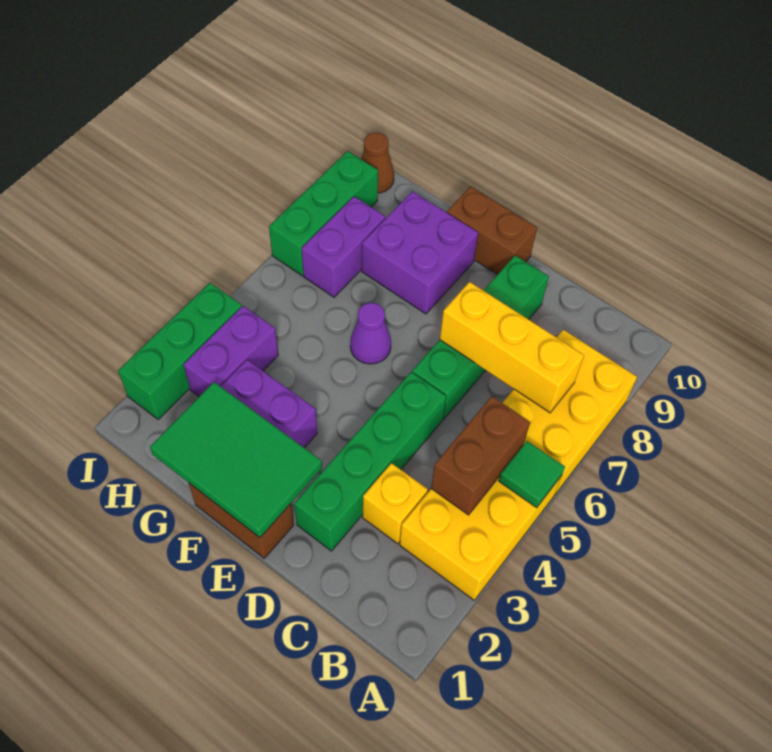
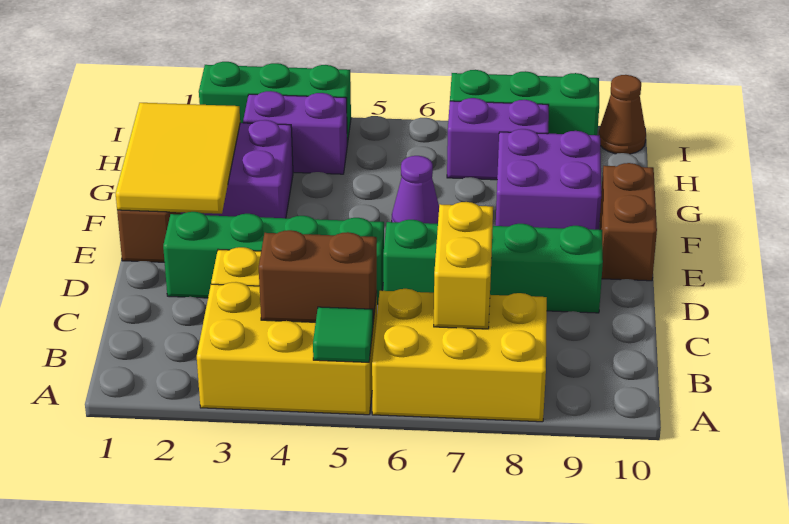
yellow 1x3 brick [440,282,584,413] -> yellow 1x2 brick [434,202,493,329]
green 2x3 tile [150,382,322,538] -> yellow 2x3 tile [116,103,240,214]

